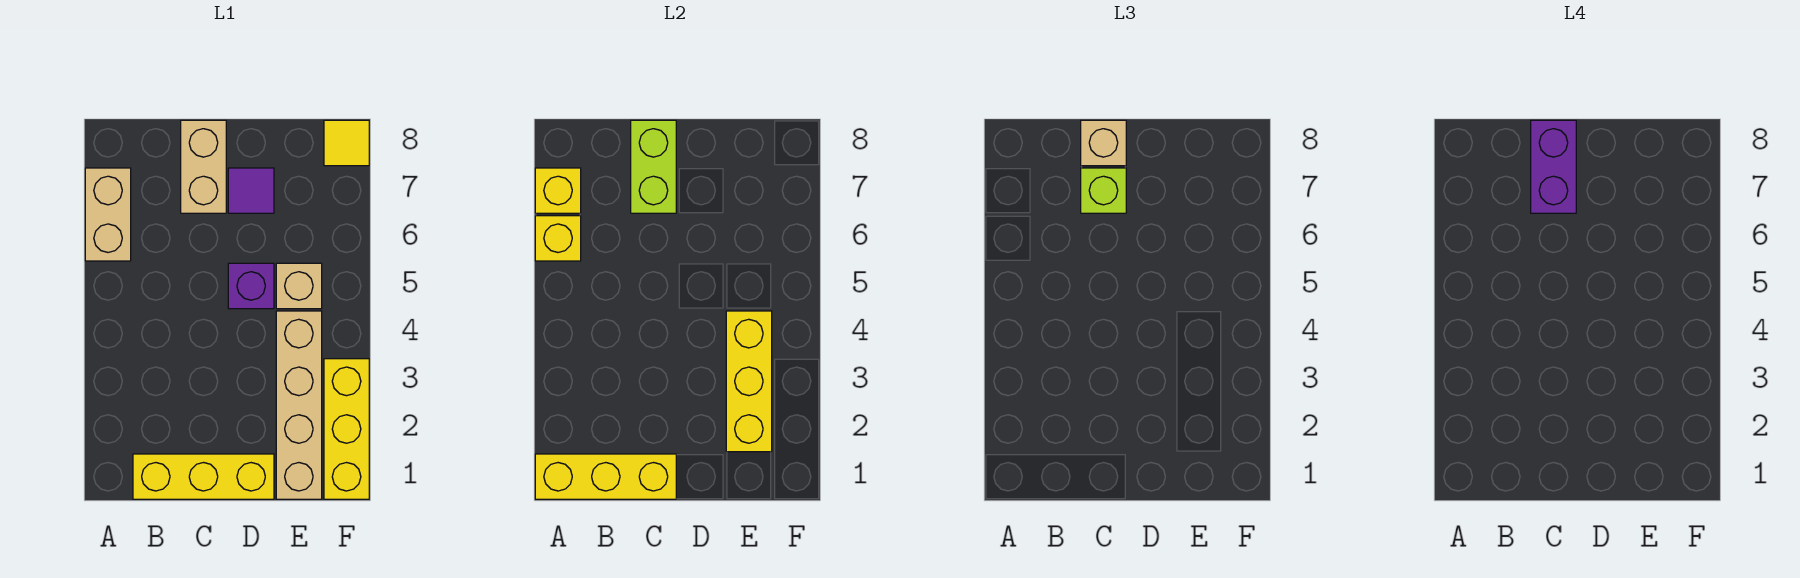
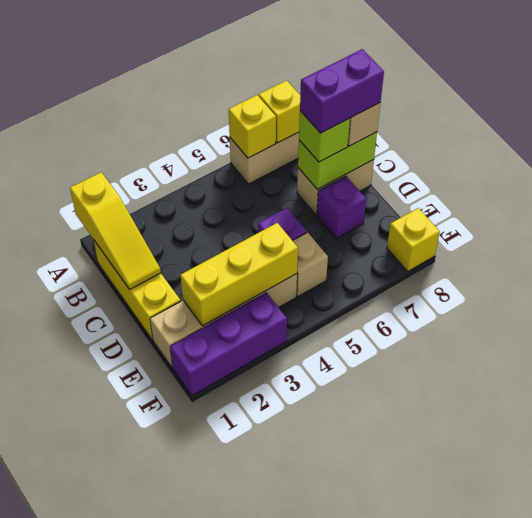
yellow 1x3 brick [535,454,676,499] -> yellow 1x3 slope [70,172,161,289]
purple 1x1 tile [228,168,274,213] -> purple 1x1 brick [317,176,366,239]
yellow 1x3 brick [324,359,369,499] -> purple 1x3 brick [170,293,287,396]
yellow 1x1 tile [324,120,369,166] -> yellow 1x1 brick [387,208,440,271]

